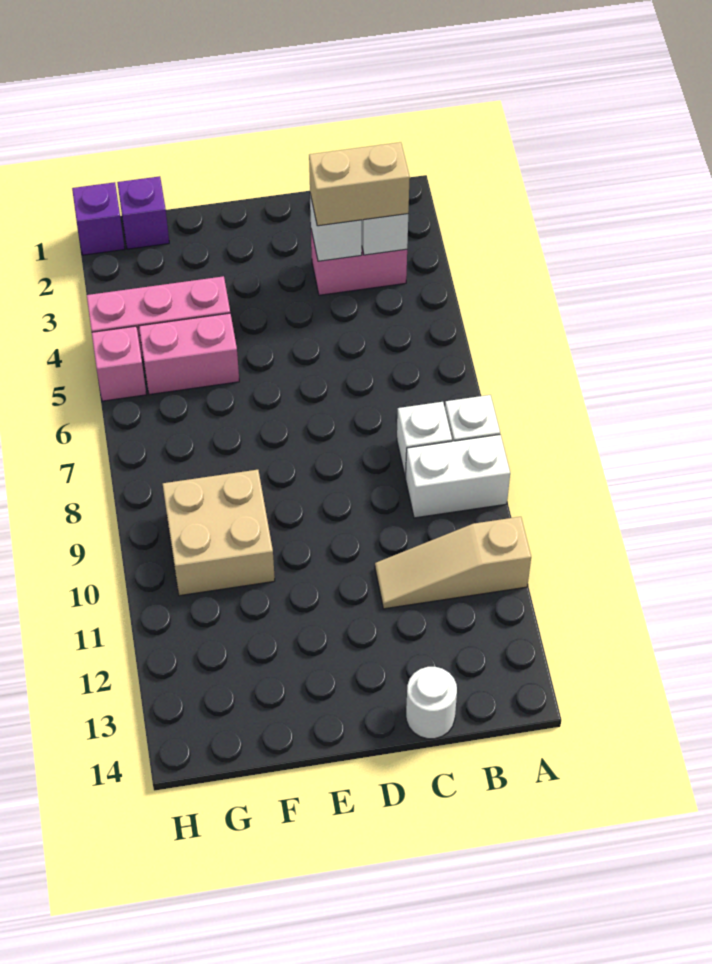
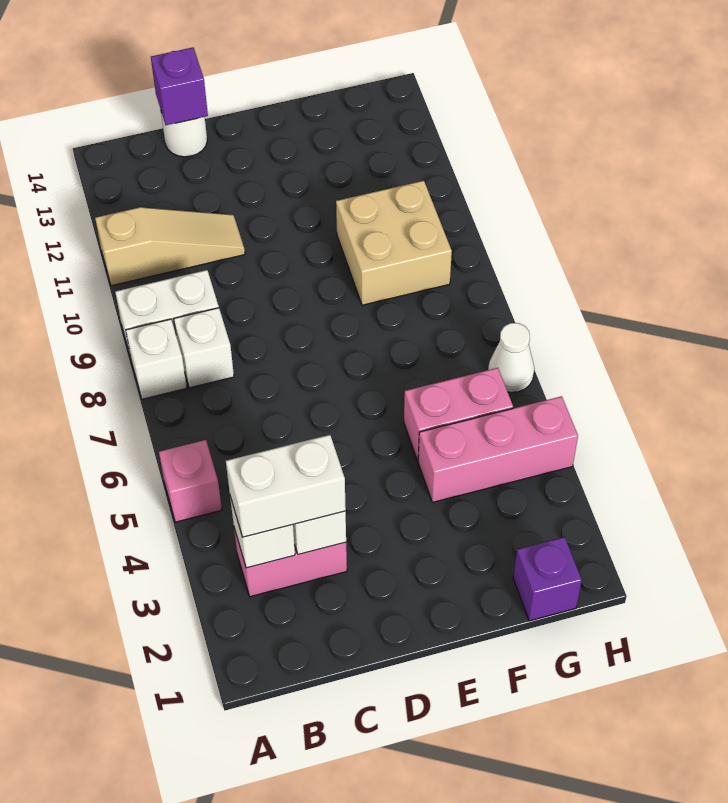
tan 1x2 brick [309,142,410,226] -> white 1x2 brick [226,435,346,537]
purple 1x1 brick [72,182,125,255] -> purple 1x1 brick moved to [151,48,208,125]
pink 1x1 brick [92,326,146,401] -> pink 1x1 brick moved to [159,440,222,522]
none -> white 1x1 cone [488,323,534,393]

